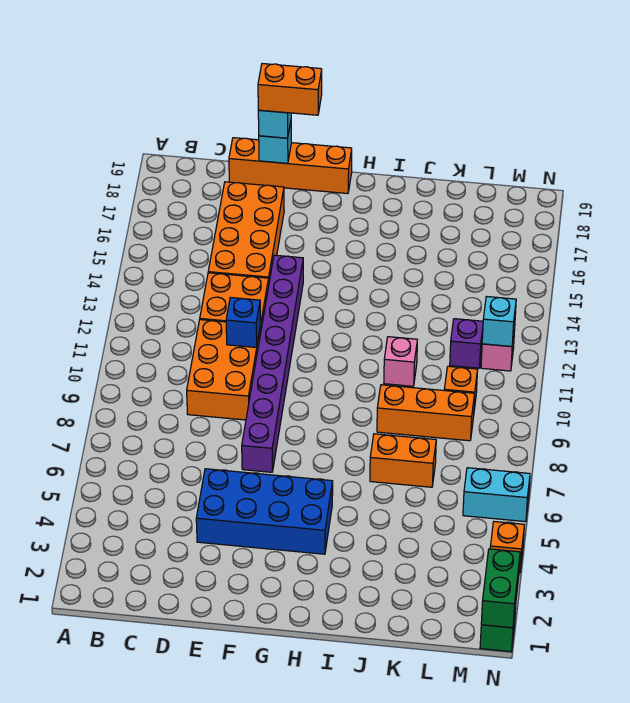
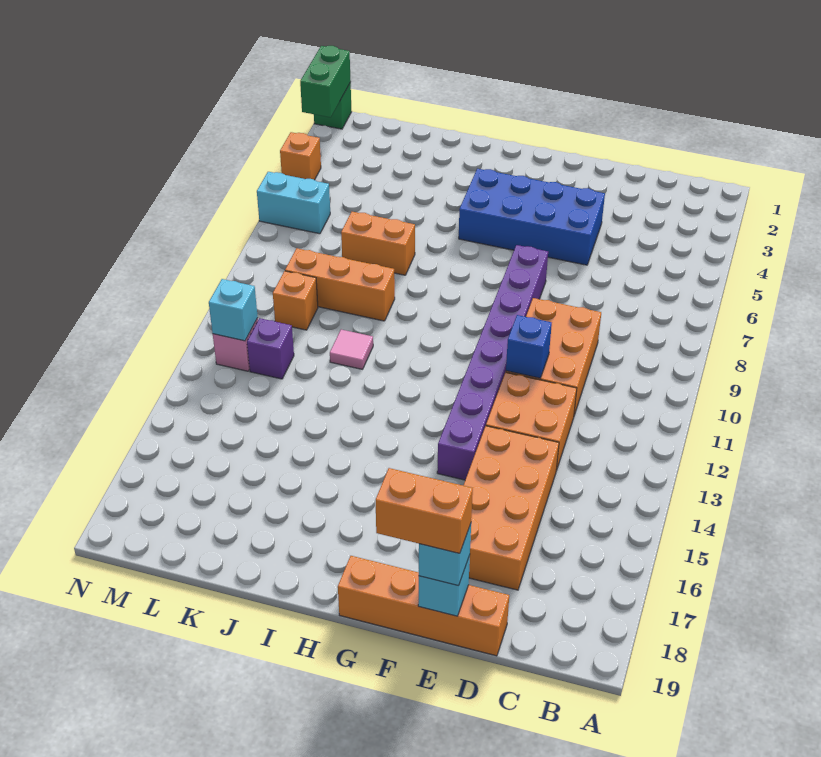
pink 1x1 brick [384,337,417,386] -> pink 1x1 tile [330,330,373,369]

